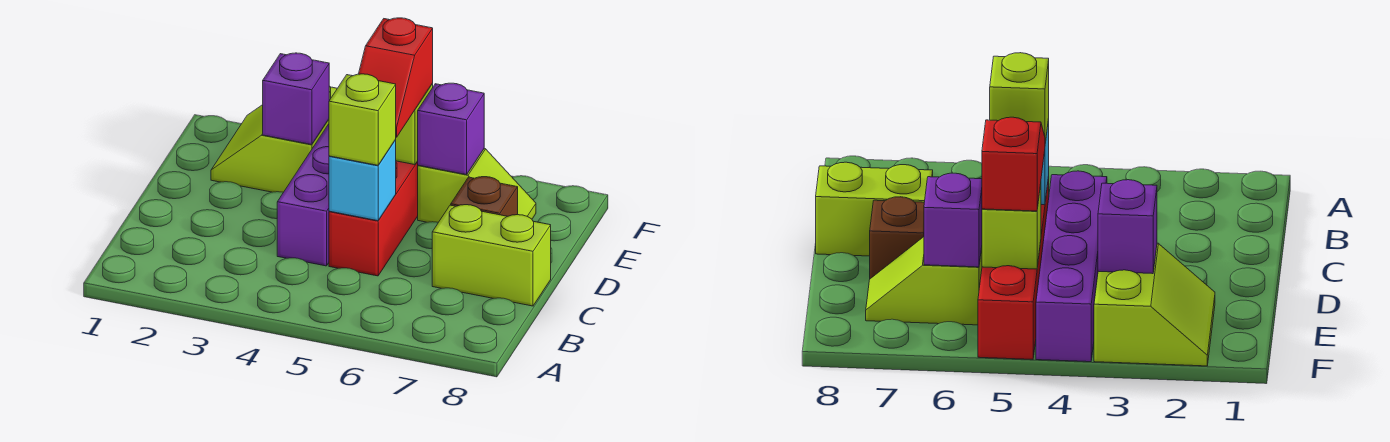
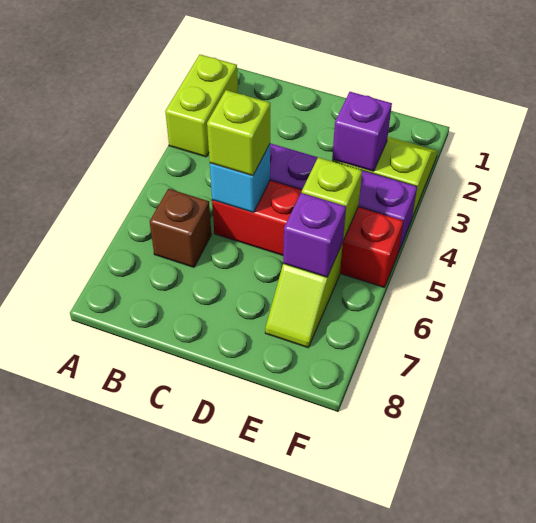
lime 1x2 brick [432,205,551,306] -> lime 1x2 brick moved to [165,55,238,157]
red 1x2 slope [359,18,433,137] -> none
brown 1x1 brick [451,177,518,216] -> brown 1x1 brick moved to [150,189,211,267]

